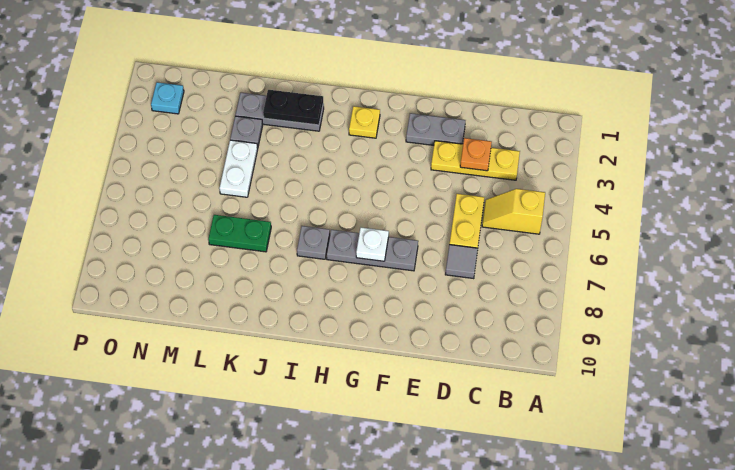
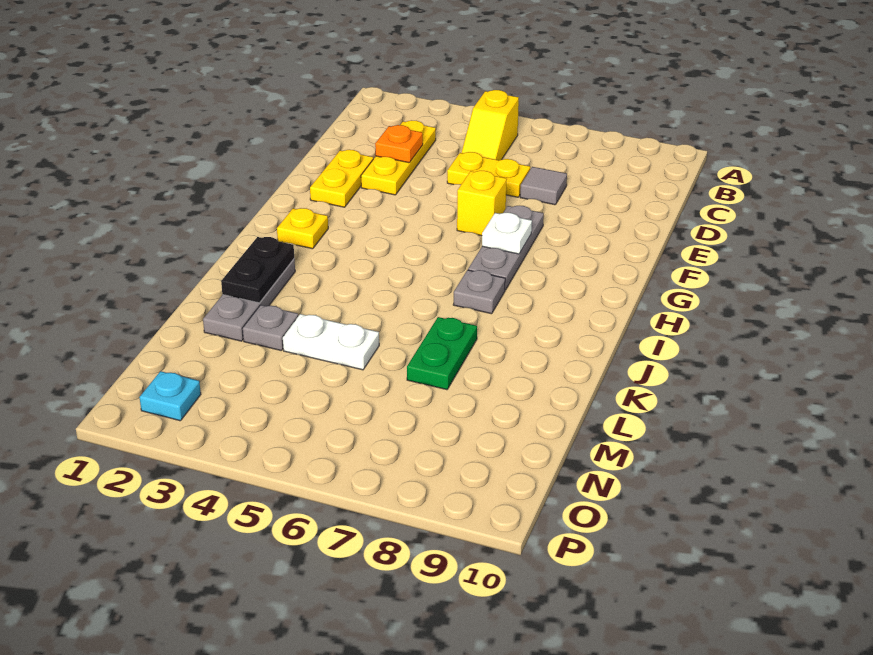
grey 1x2 plate [406,113,465,145] -> yellow 1x2 plate [310,150,373,207]
none -> yellow 1x1 brick [457,171,507,236]

